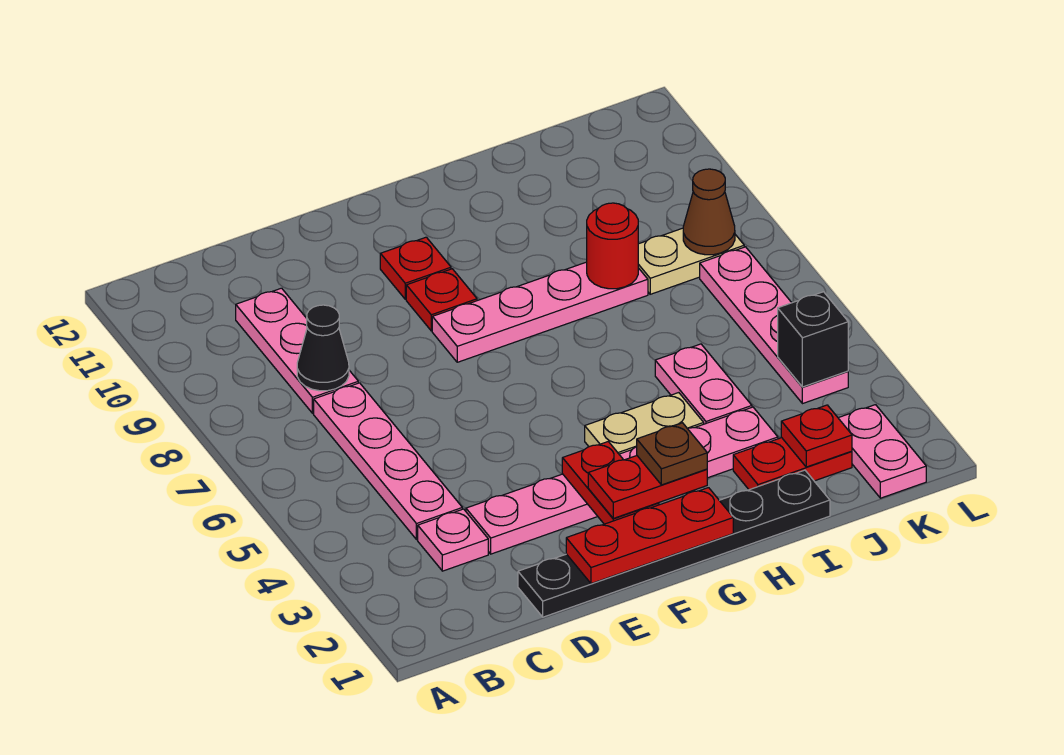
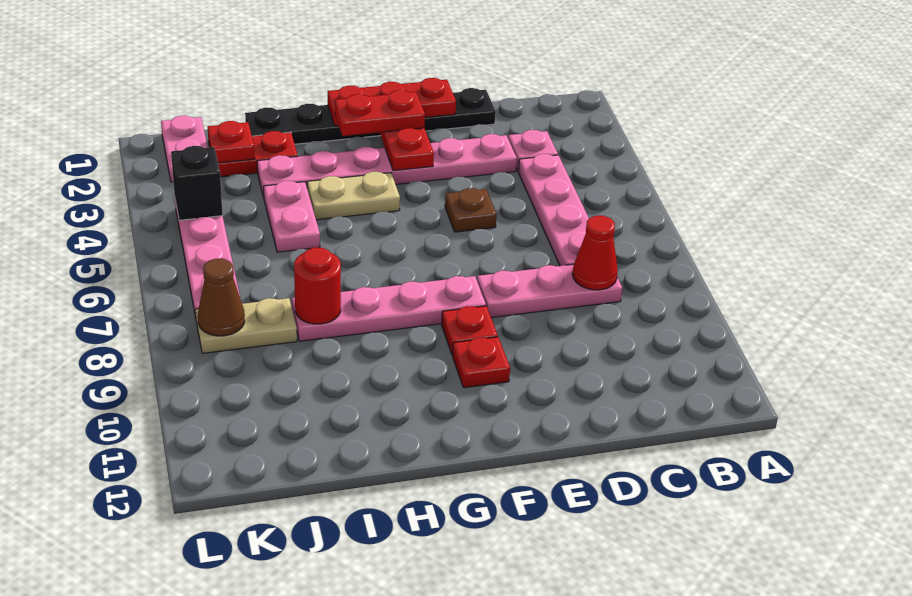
pink 1x3 plate [236,288,358,413] -> pink 1x3 plate turned to [477,264,622,318]
black 1x1 cone [297,305,349,391] -> red 1x1 cone [573,216,618,290]
brown 1x1 plate [637,423,707,485] -> brown 1x1 plate moved to [445,188,497,232]

